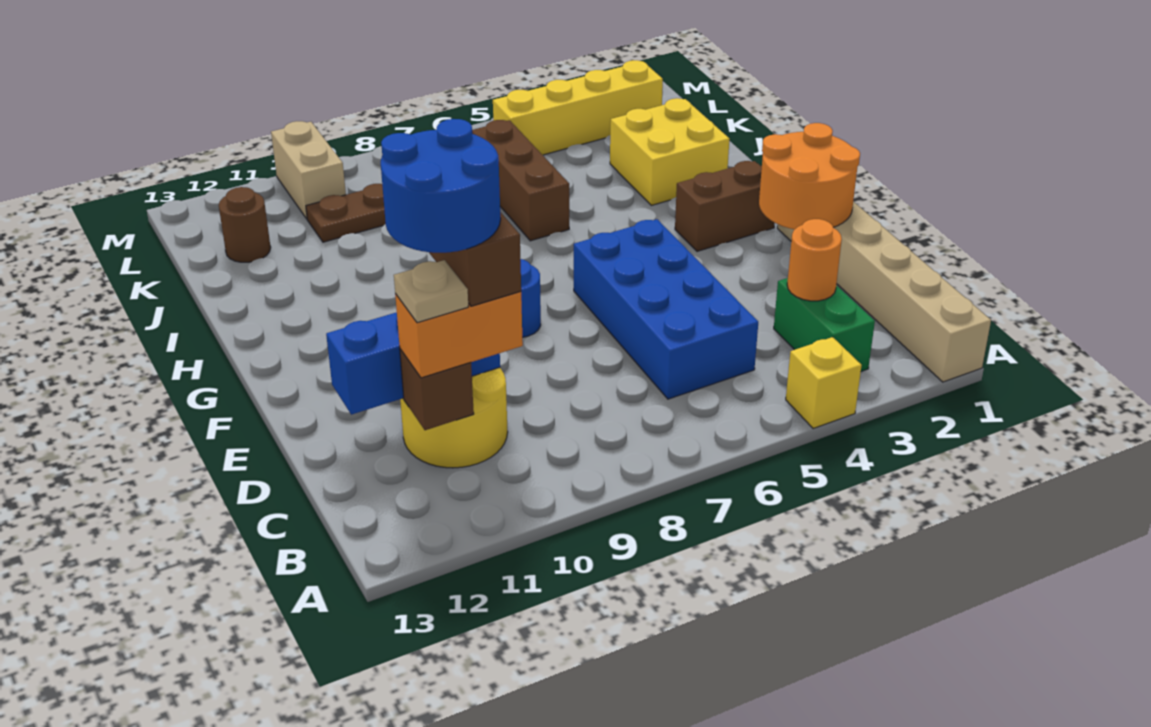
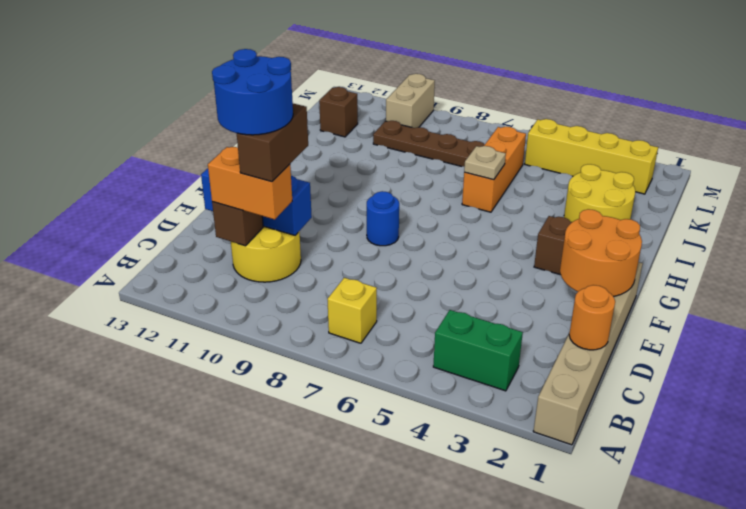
yellow 1x1 brick [786,337,862,429] -> yellow 1x1 brick moved to [328,278,377,343]
green 1x2 brick [774,278,875,371] -> green 1x2 brick turned to [433,310,523,391]
orange 1x1 round brick [787,219,842,301] -> orange 1x1 round brick moved to [569,285,615,350]
blue 2x4 brick [574,219,758,399] -> none
tan 1x1 plate [394,260,468,323] -> tan 1x1 plate moved to [464,146,506,180]
yellow 2x2 brick [610,98,729,205] -> yellow 2x2 round brick [564,164,635,222]
brown 1x3 brick [472,120,569,241] -> orange 1x3 brick [462,127,526,212]
brown 1x1 round brick [219,187,271,262] -> brown 1x1 brick [319,87,358,137]

